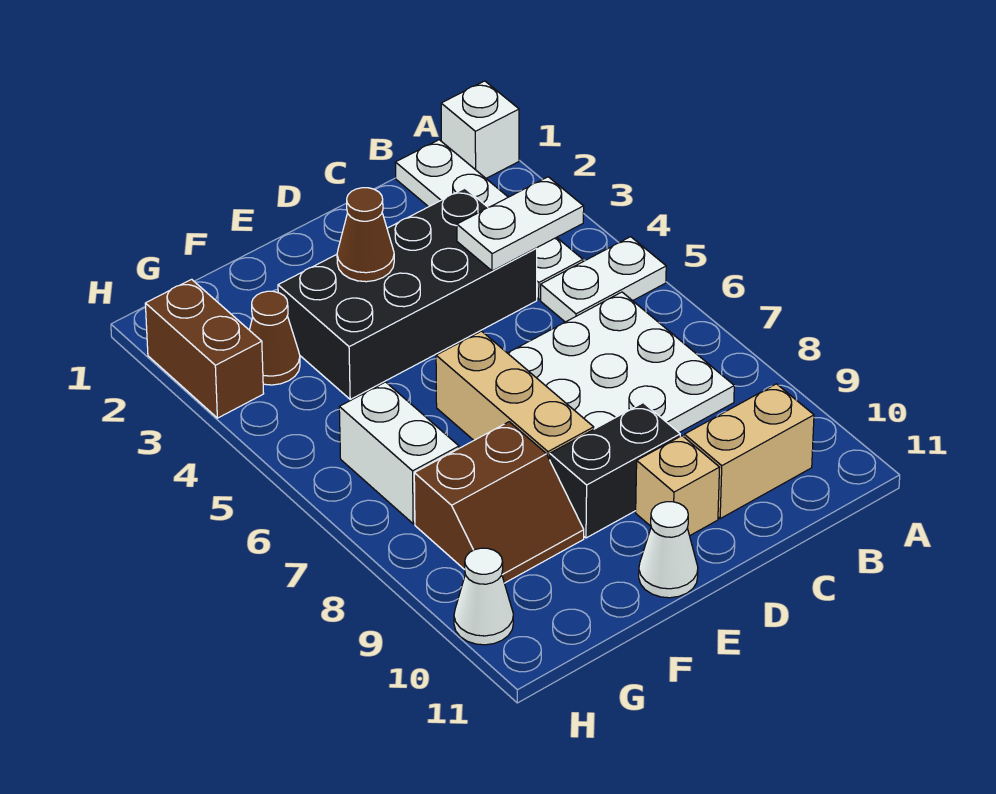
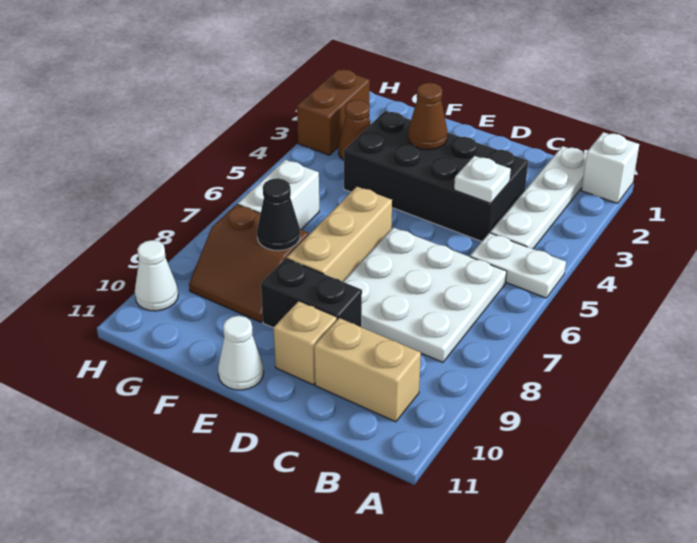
white 1x2 plate [457,177,584,271] -> white 1x1 plate [454,156,511,203]
none -> black 1x1 cone [257,178,300,251]

